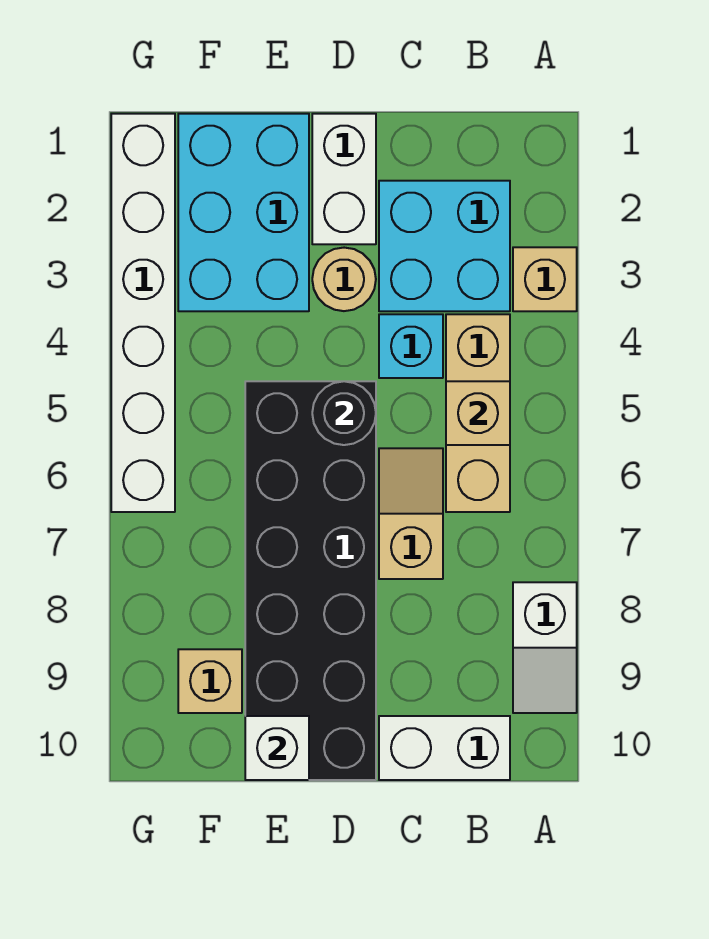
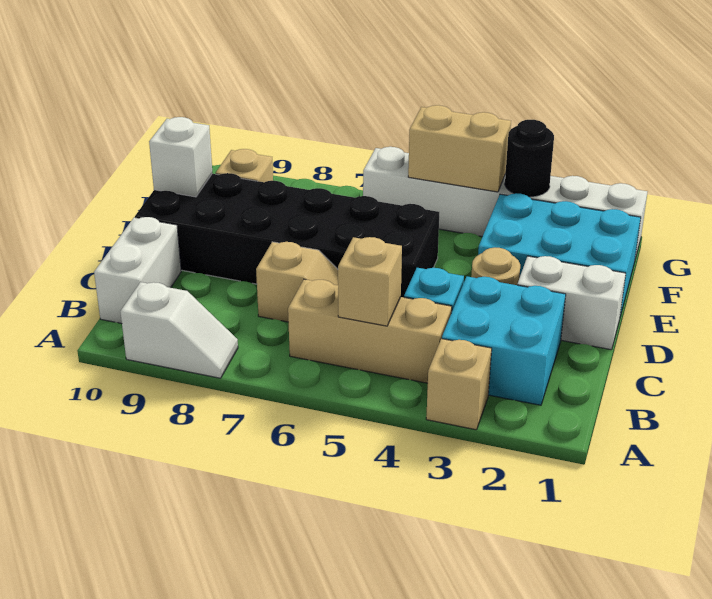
white 1x2 slope [513,582,577,713] -> white 1x2 slope turned to [120,282,238,378]
black 1x1 round brick [312,381,376,445] -> black 1x1 round brick moved to [505,120,554,197]
none -> tan 1x2 brick [408,105,511,192]

